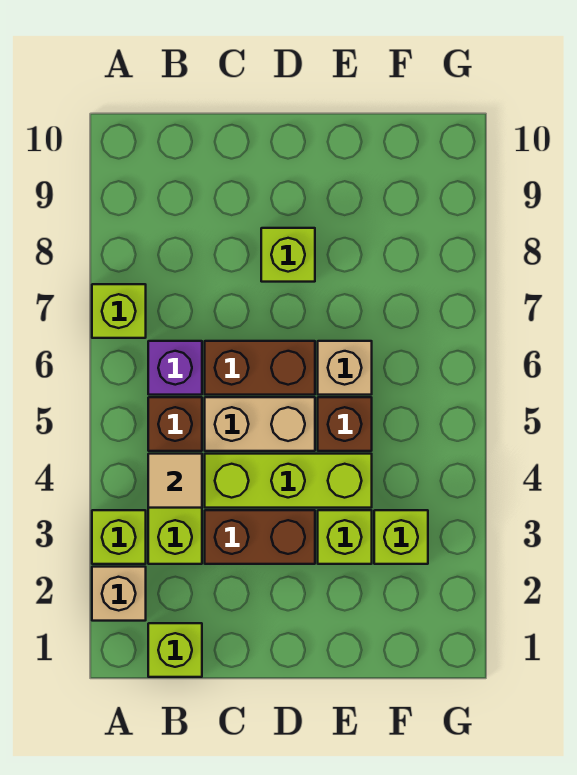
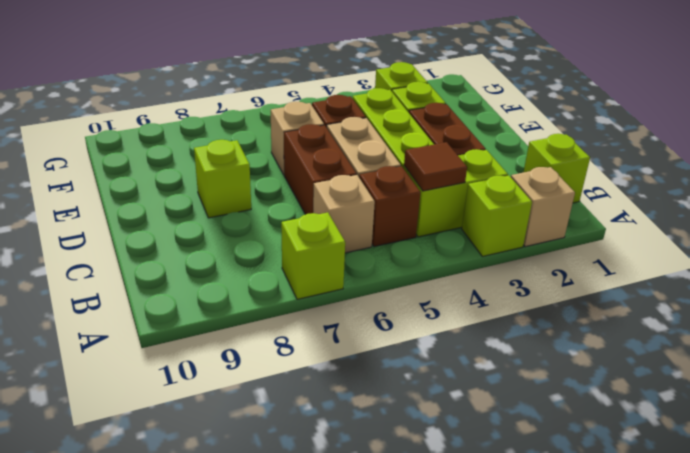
tan 1x1 tile [148,454,202,508] -> brown 1x1 tile [404,142,467,191]
purple 1x1 brick [148,341,202,395] -> tan 1x1 brick [313,175,375,253]

